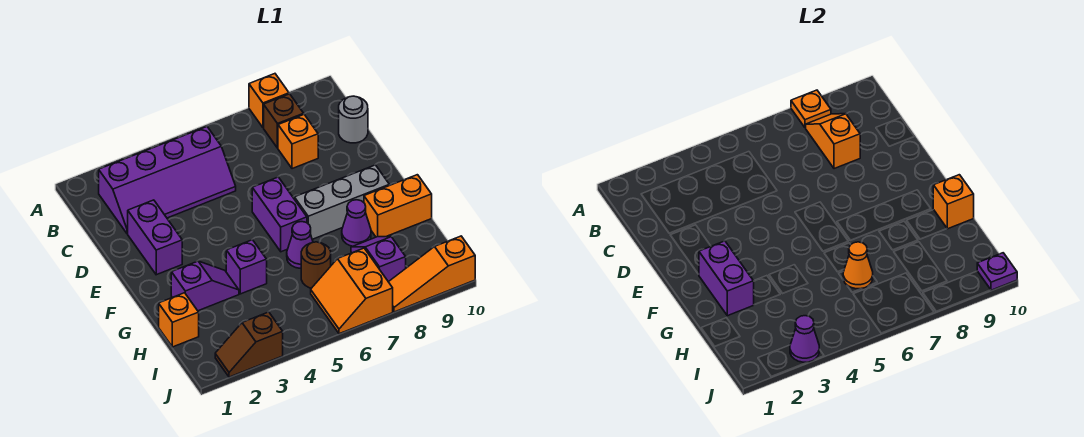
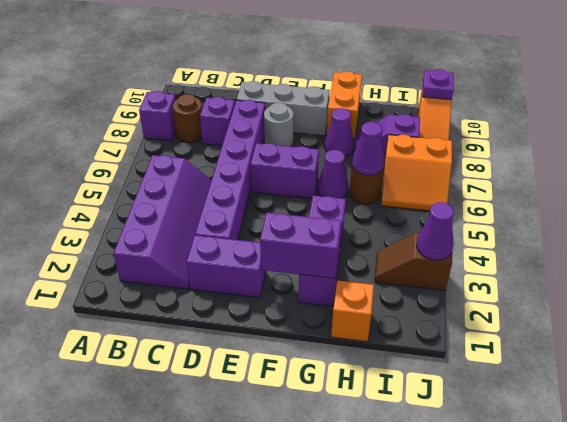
orange 1x1 brick [249,74,289,128] -> purple 1x1 brick [139,91,176,141]
orange 1x1 plate [791,90,831,128] -> none
brown 1x1 brick [264,94,304,148] -> brown 1x1 round brick [173,94,202,142]
orange 1x2 slope [806,114,860,169] -> none
orange 1x1 brick [278,115,318,169] -> purple 1x1 brick [200,97,235,146]
grey 1x1 round brick [339,96,368,143] -> grey 1x1 round brick moved to [264,103,294,147]
none -> purple 1x6 brick [195,100,265,240]
grey 1x3 brick [294,165,389,239] -> grey 1x3 brick turned to [237,81,330,136]
orange 1x1 brick [933,175,974,229] -> none
orange 1x1 cone [843,242,873,289] -> purple 1x1 cone [352,122,385,175]
brown 1x2 slope [215,312,283,377] -> brown 1x2 slope turned to [375,232,452,290]

